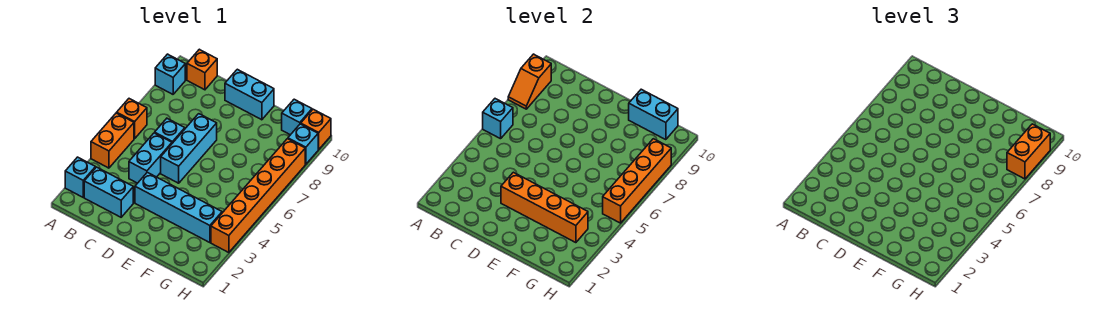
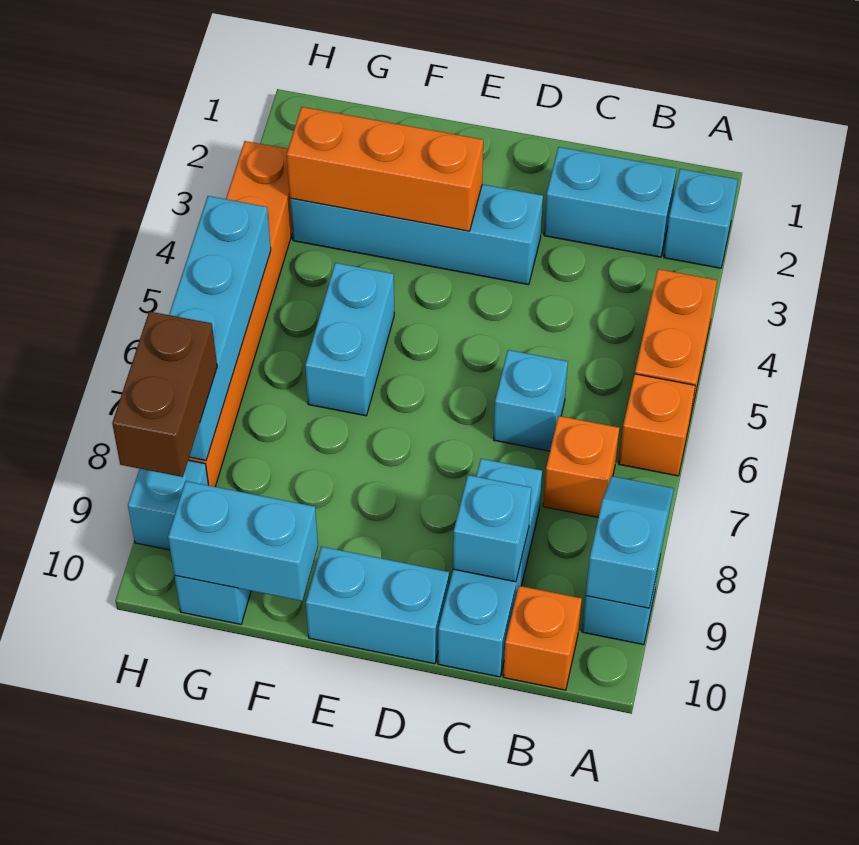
cyan 1x1 brick [483,99,513,139] -> cyan 1x1 brick moved to [453,475,531,582]
orange 1x2 slope [508,54,551,109] -> cyan 1x2 slope [586,476,674,608]
cyan 1x2 brick [129,133,172,183] -> cyan 1x2 brick moved to [305,263,394,416]
orange 1x4 brick [501,172,588,243] -> orange 1x3 brick [287,107,483,231]
cyan 1x3 brick [161,114,217,183] -> cyan 1x3 brick moved to [438,459,542,677]
orange 1x4 brick [603,139,671,223] -> cyan 1x4 brick [169,196,271,461]
orange 1x2 brick [1007,124,1050,179] -> brown 1x2 brick [112,311,217,477]
orange 1x1 brick [301,109,331,149] -> orange 1x1 brick moved to [543,416,619,517]

